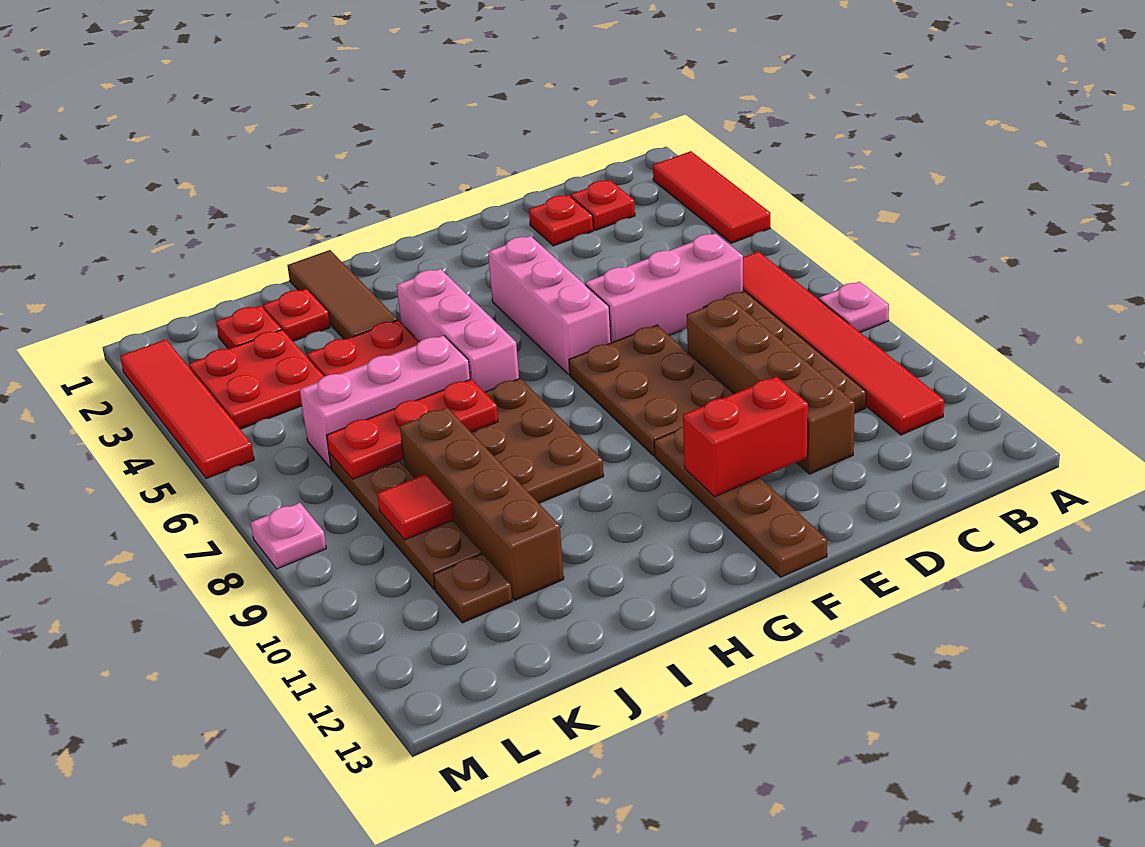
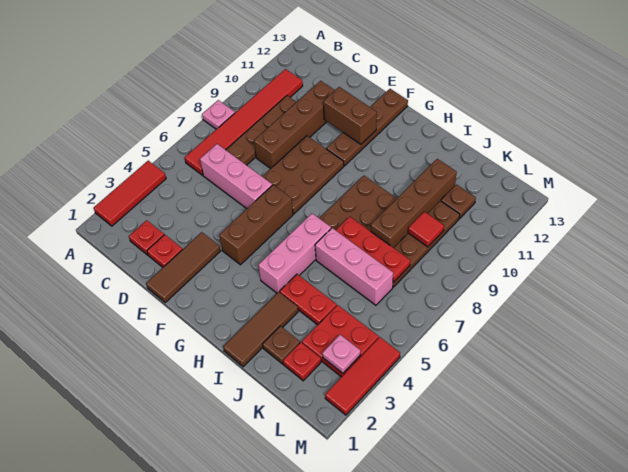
none -> brown 1x3 tile [146,232,221,302]
red 1x2 brick [683,377,808,497] -> brown 1x2 brick [323,87,377,144]
pink 1x3 brick [488,236,611,374] -> brown 1x3 brick [219,185,293,265]
red 1x1 plate [263,289,330,341] -> brown 1x1 plate [263,326,300,364]
red 1x4 tile [120,339,254,479] -> red 1x3 tile [325,337,400,415]
pink 1x1 plate [251,503,326,569] -> pink 1x1 plate moved to [322,335,360,373]

